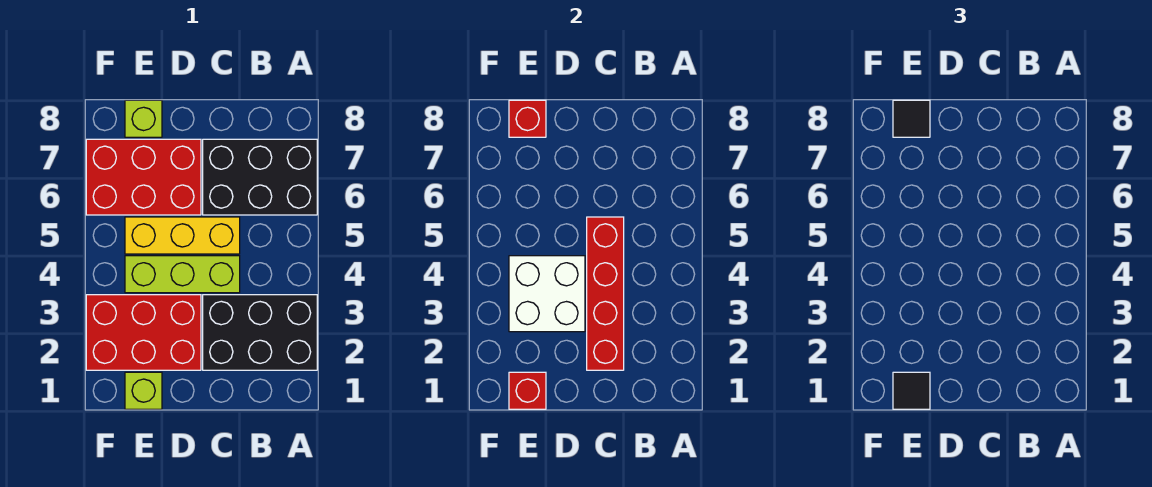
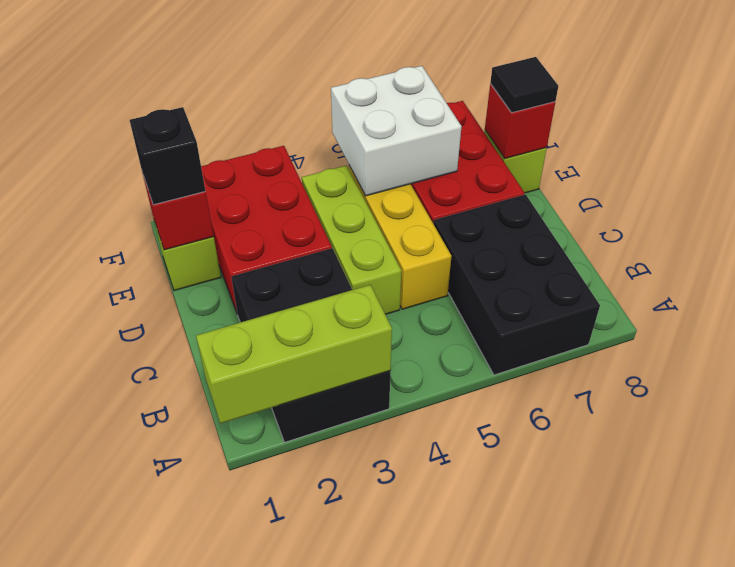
none -> lime 1x3 brick [196,285,392,423]
red 1x4 brick [587,217,624,370] -> none
white 2x2 brick [509,256,585,332] -> white 2x2 brick moved to [331,66,462,196]
black 1x1 tile [893,372,930,409] -> black 1x1 brick [130,107,205,205]

